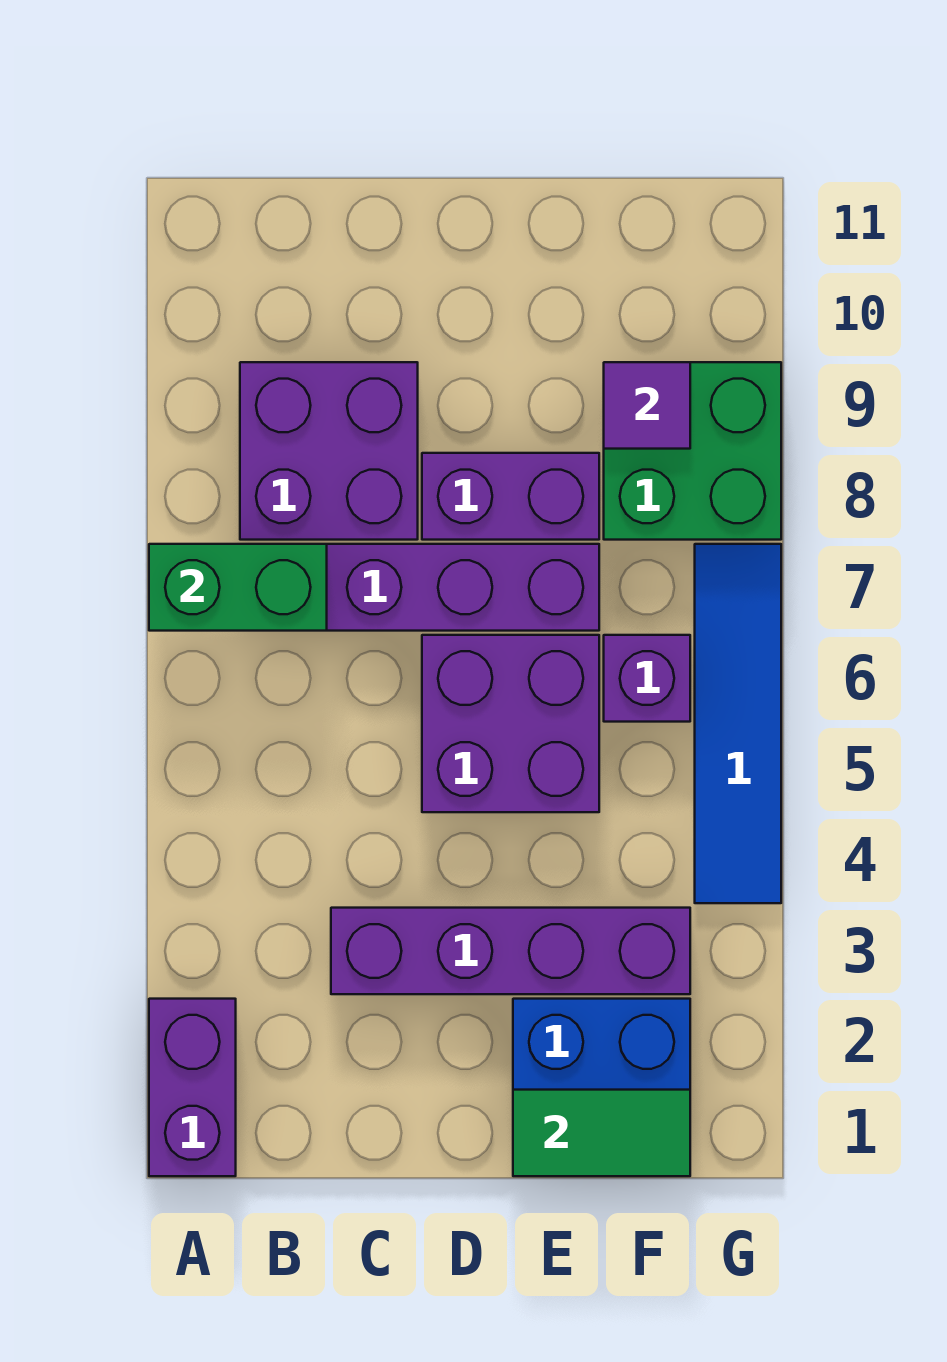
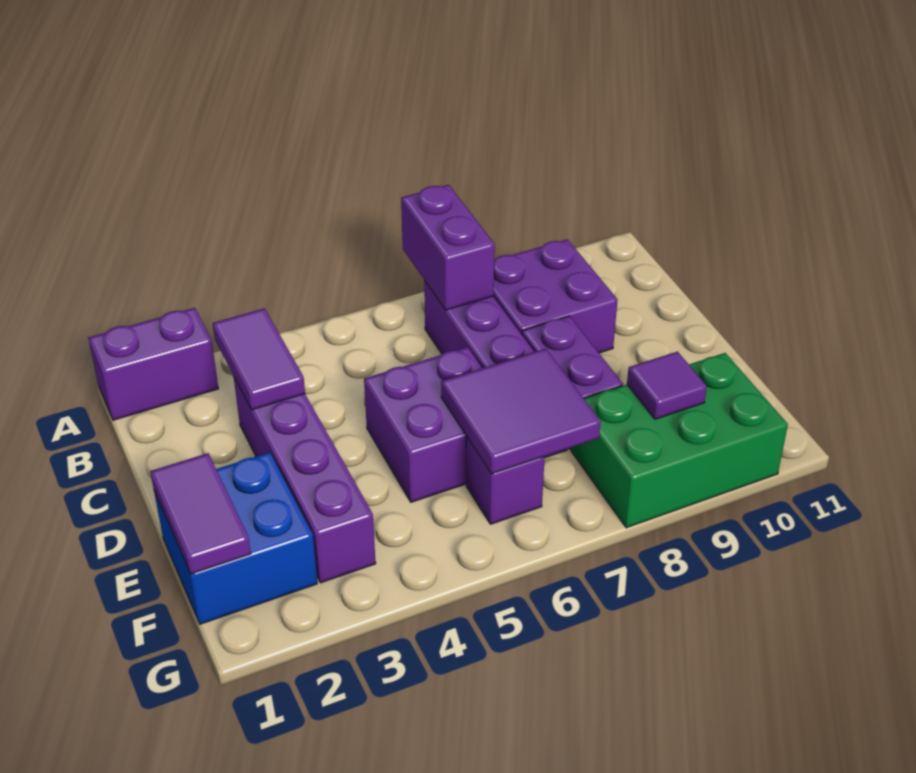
green 1x2 brick [149,544,327,631] -> purple 1x2 brick [401,185,495,310]
none -> purple 1x2 tile [213,308,305,410]
green 1x2 tile [513,1090,690,1176] -> purple 1x2 tile [150,453,251,574]
none -> purple 2x2 tile [441,349,601,474]
green 2x2 brick [604,362,781,540] -> green 2x3 brick [571,353,788,528]
blue 1x4 tile [695,544,781,903] -> none

